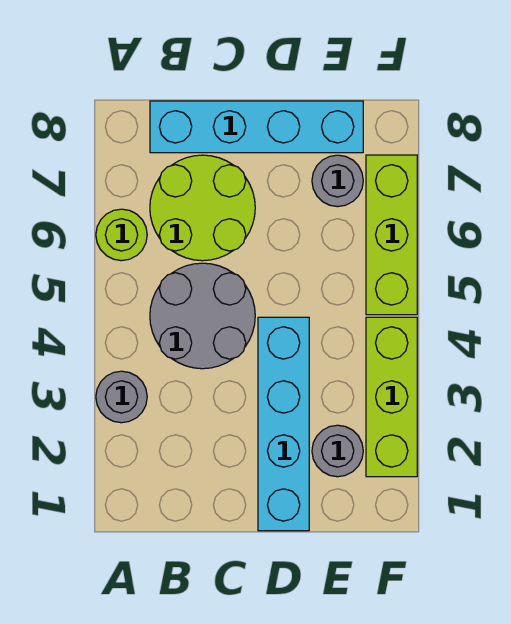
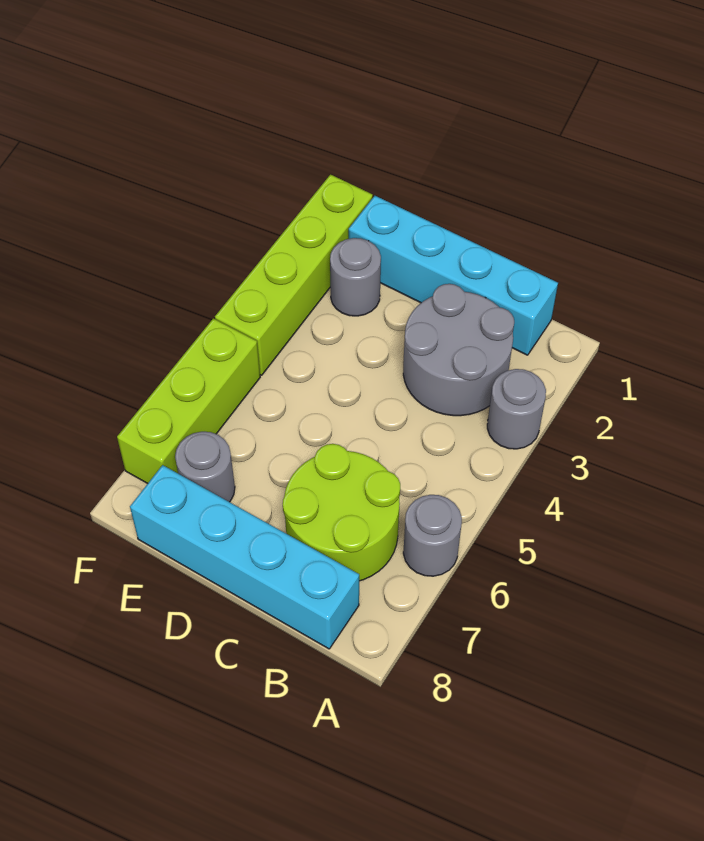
lime 1x1 round brick [96,209,147,261] -> grey 1x1 round brick [403,495,462,576]
grey 2x2 round brick [150,263,255,369] -> grey 2x2 round brick moved to [403,284,514,416]
cyan 1x4 brick [258,317,309,531] -> cyan 1x4 brick turned to [349,196,558,355]
lime 1x3 brick [366,317,417,477] -> lime 1x4 brick [215,175,373,375]

